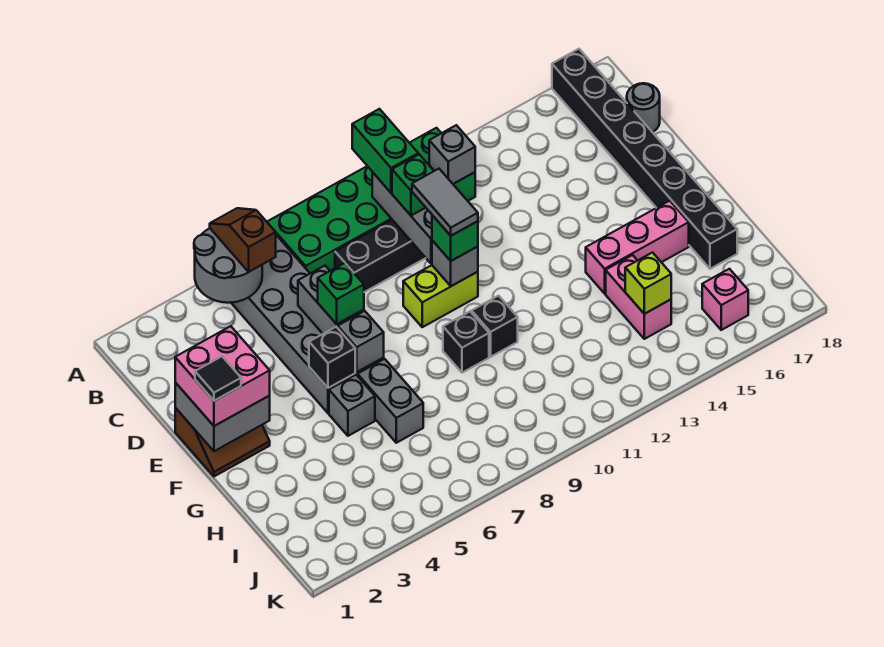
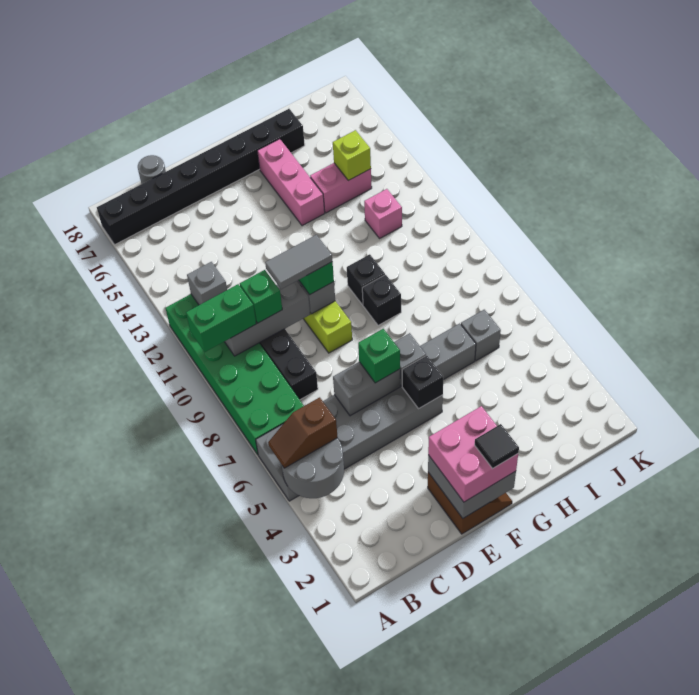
grey 1x1 brick [329,375,375,436] -> grey 1x1 brick moved to [461,310,501,361]
pink 1x1 brick [702,269,748,330] -> pink 1x1 brick moved to [364,189,402,238]

